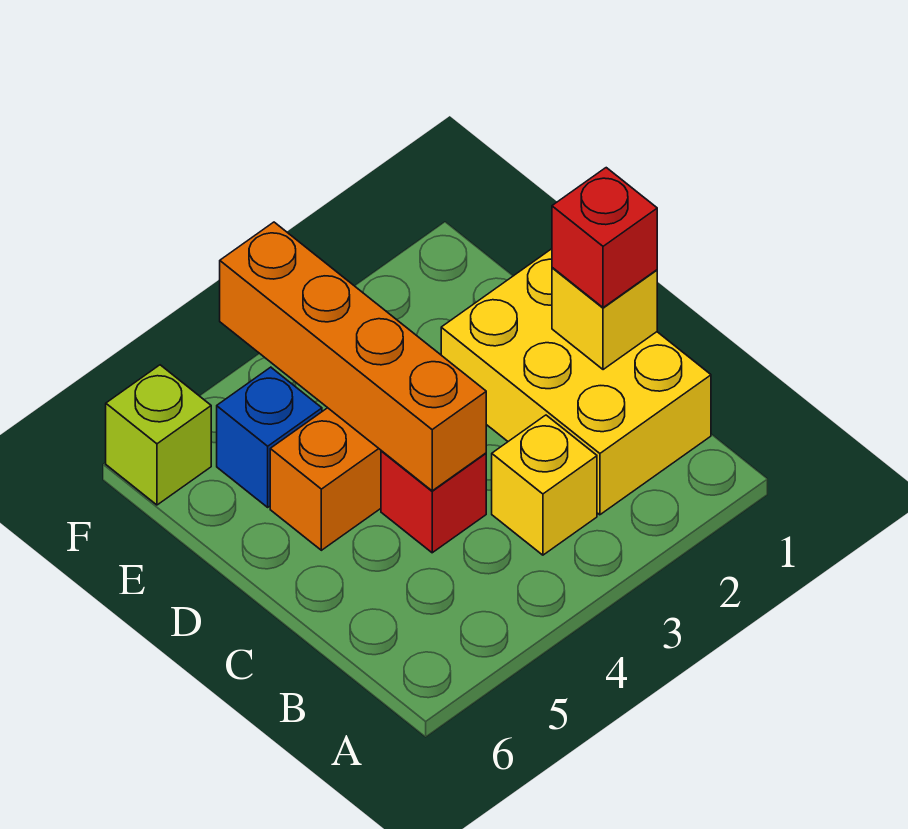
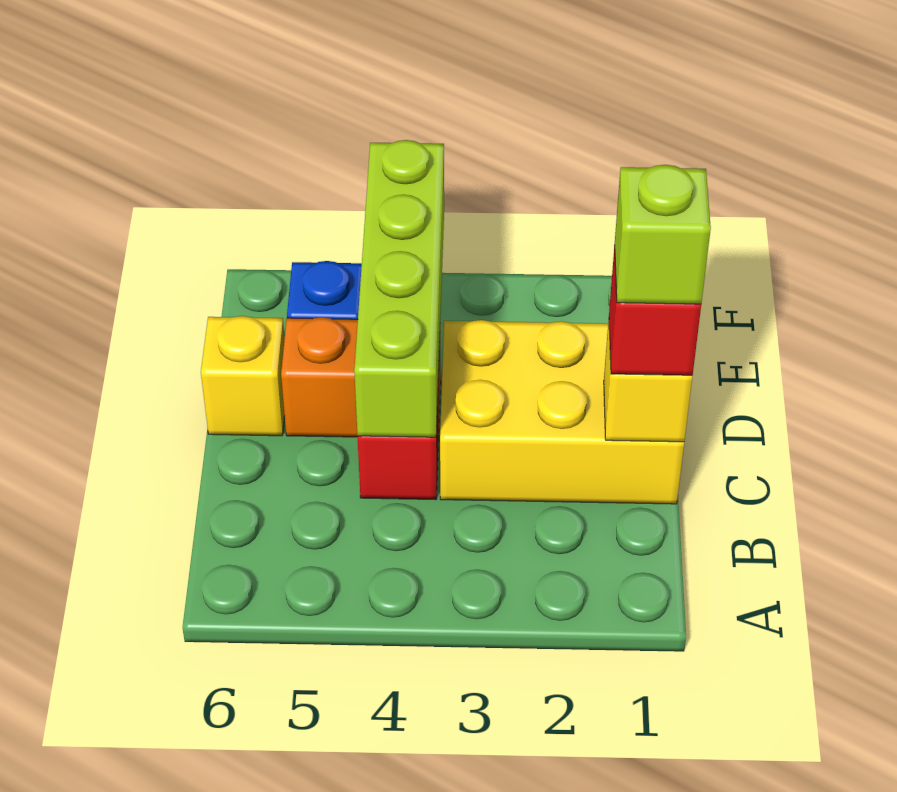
yellow 2x3 brick [441,249,711,515] -> yellow 2x3 brick turned to [440,320,684,504]
yellow 1x1 brick [492,415,597,555] -> yellow 1x1 brick moved to [201,316,285,436]
orange 1x4 brick [220,222,486,491] -> lime 1x4 brick [354,140,444,437]
lime 1x1 brick [106,365,211,505] -> lime 1x1 brick moved to [615,165,711,304]

